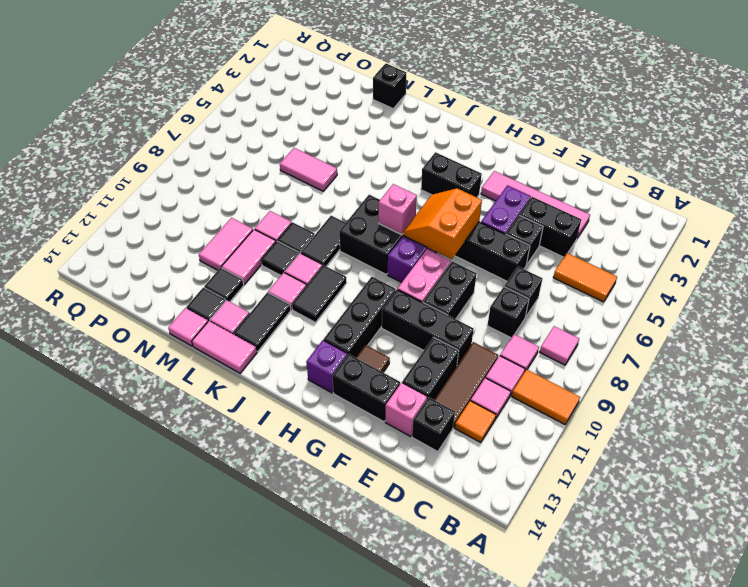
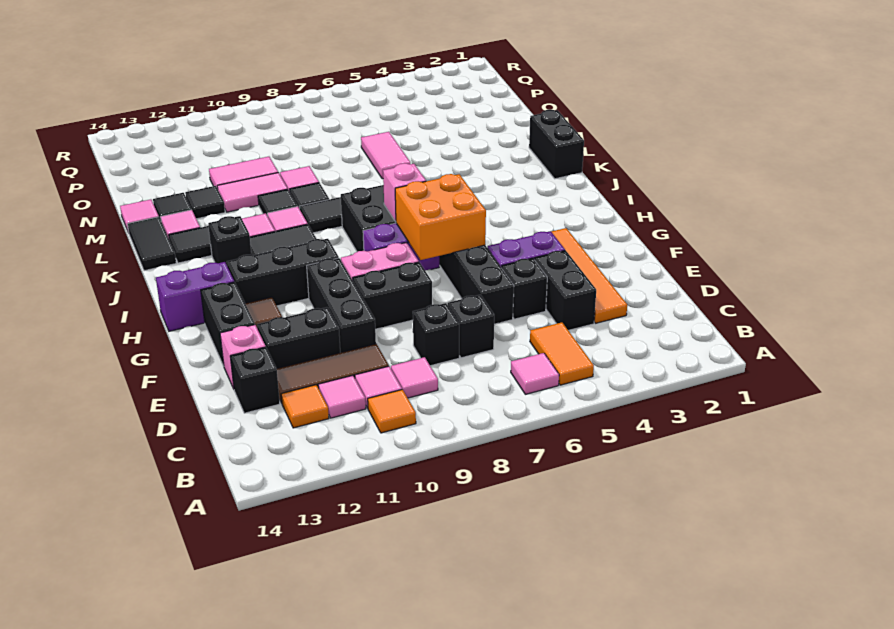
orange 1x2 tile [512,370,580,425] -> orange 1x1 tile [368,390,416,433]
pink 1x1 tile [540,326,579,365] -> pink 1x1 tile moved to [511,353,559,394]
pink 1x4 tile [481,171,590,238] -> orange 1x4 tile [551,228,627,323]
orange 2x2 slope [403,188,482,259] -> orange 2x2 brick [395,174,486,260]
black 1x2 brick [421,152,482,197] -> black 1x2 brick moved to [529,110,584,179]
purple 1x1 brick [306,340,347,393] -> purple 1x2 brick [156,262,234,331]
pink 1x2 tile [192,321,257,373] -> black 1x2 tile [128,217,176,271]
black 1x1 brick [373,64,406,108] -> black 1x1 brick moved to [208,216,251,265]

